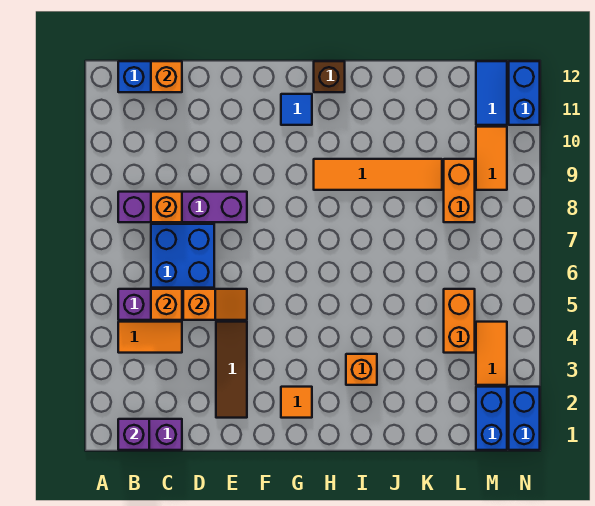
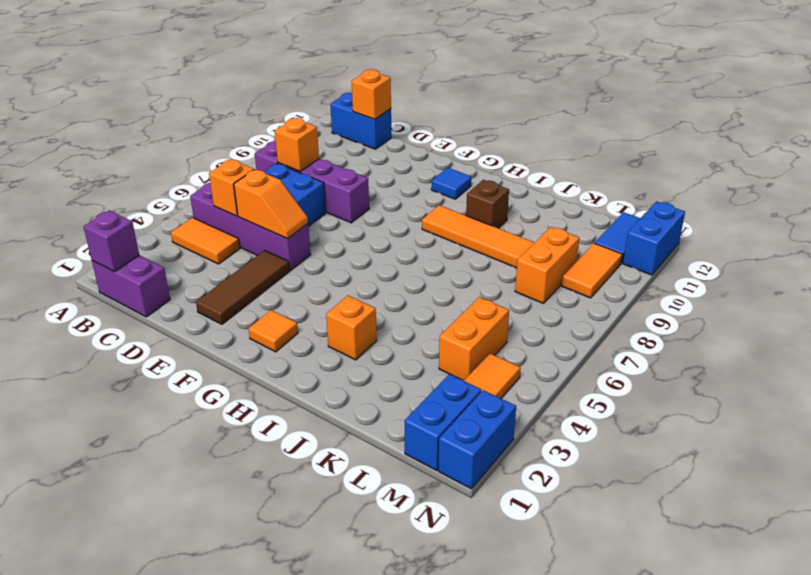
brown 1x1 brick [314,61,345,92] -> brown 1x1 brick moved to [466,180,509,228]

